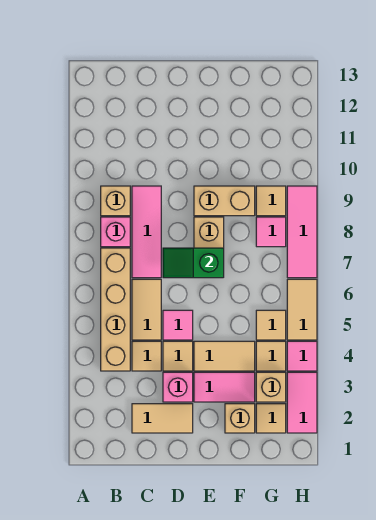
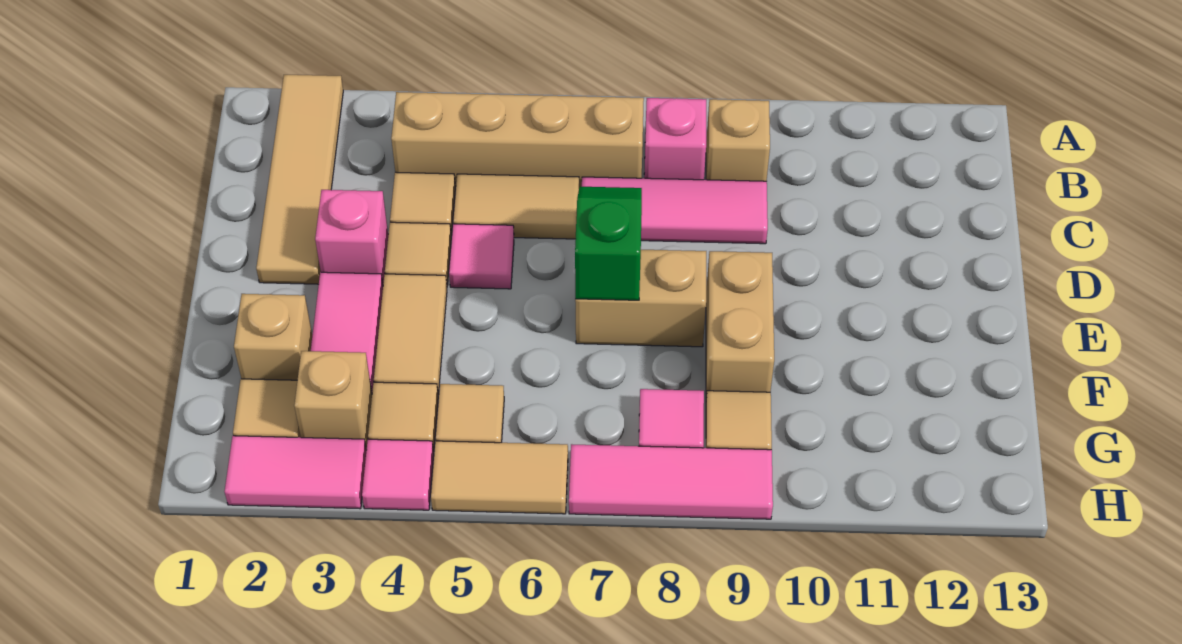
tan 1x2 tile [132,404,193,433] -> tan 1x4 tile [256,75,343,284]

